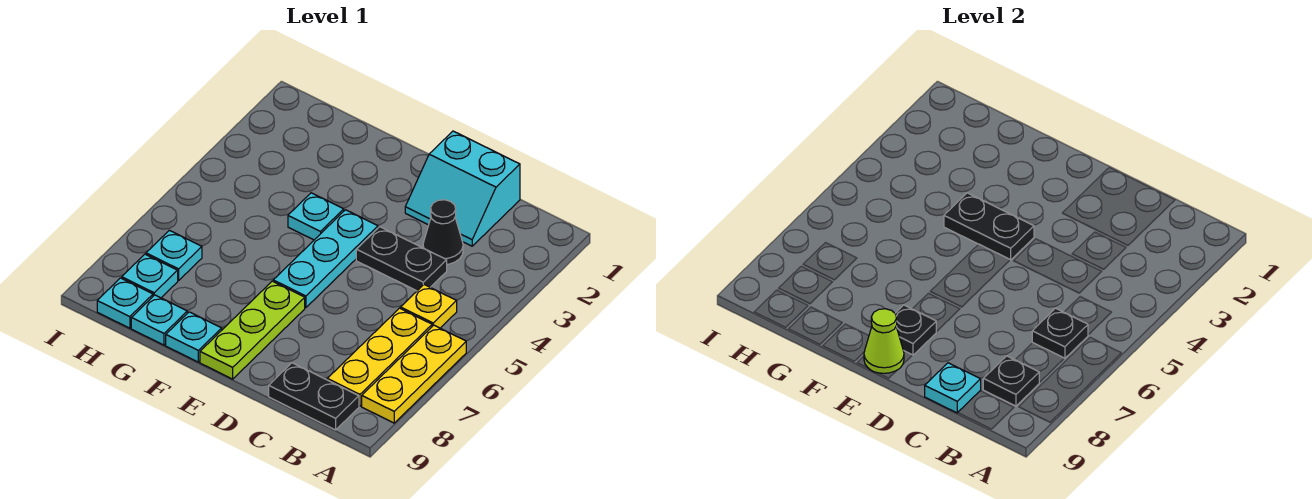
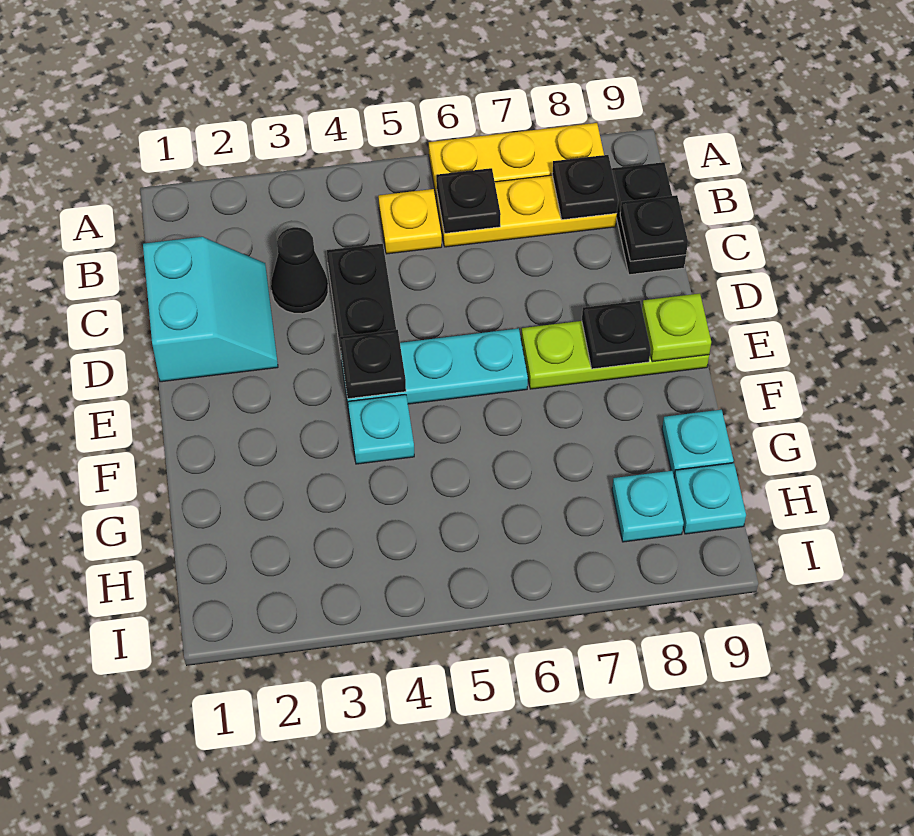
cyan 1x1 plate [925,363,981,413] -> black 1x1 plate [620,195,688,261]
black 1x2 plate [944,193,1034,260] -> black 1x1 plate [340,330,406,399]
lime 1x1 cone [864,309,904,373] -> lime 1x1 plate [642,293,711,362]
cyan 1x1 plate [166,312,222,362] -> none
cyan 1x1 plate [146,230,202,281] -> none

